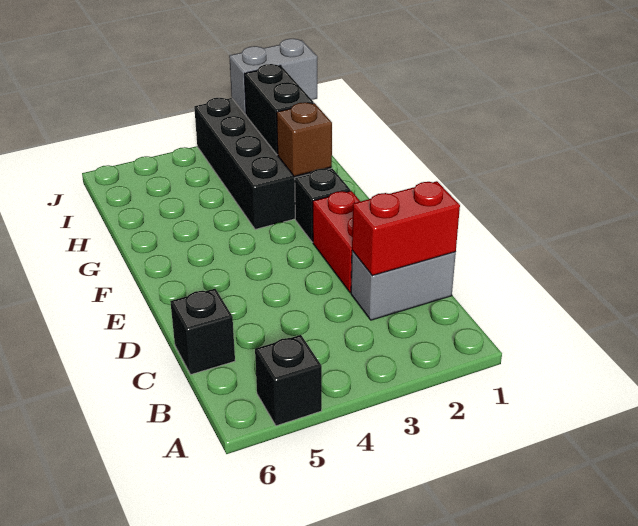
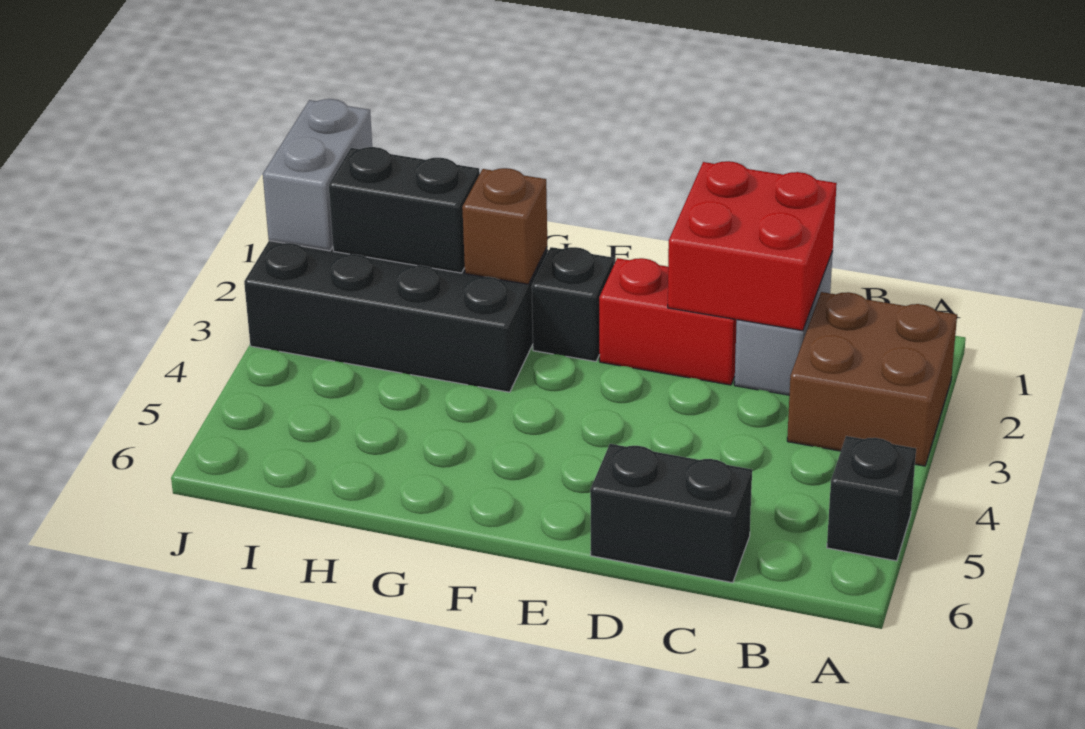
none -> brown 2x2 brick [787,292,957,466]
red 1x2 brick [352,181,460,276] -> red 2x2 brick [668,161,837,331]
black 1x1 brick [170,289,235,375] -> black 1x2 brick [590,444,752,583]

